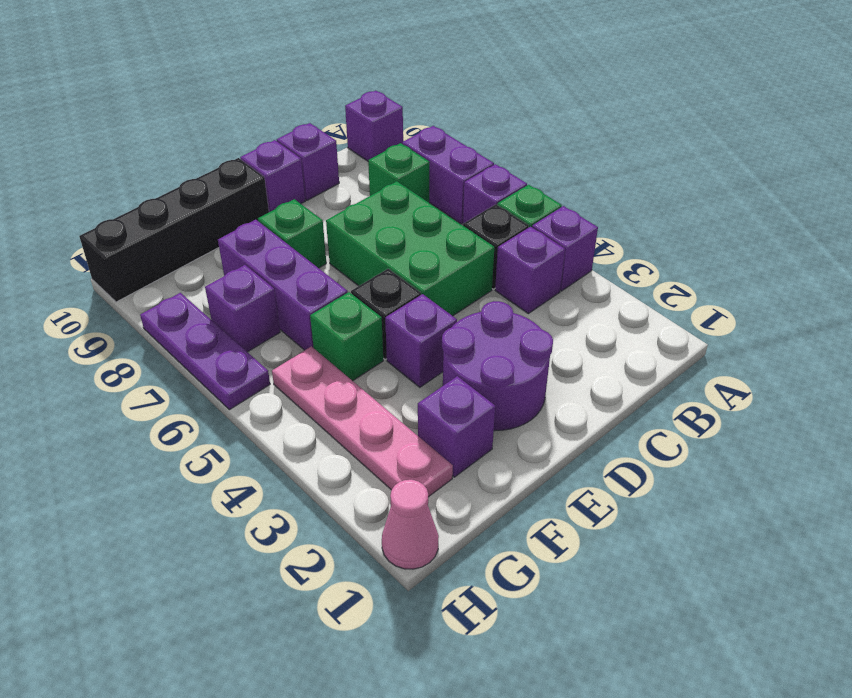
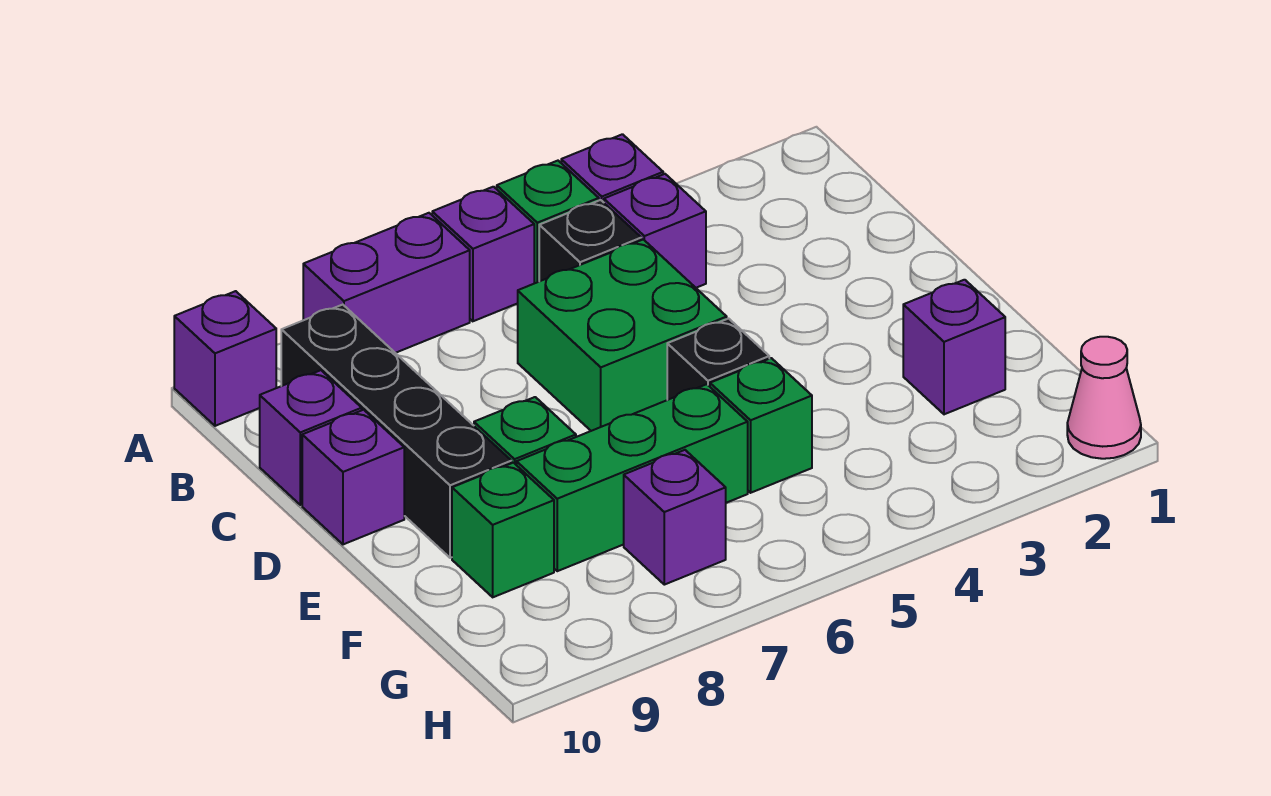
green 1x1 brick [368,143,429,203] -> green 1x1 brick moved to [452,463,554,597]
green 2x3 brick [326,181,494,316] -> green 2x2 brick [518,239,727,431]
purple 2x2 round brick [442,301,553,431] -> none
purple 1x1 brick [385,294,457,387] -> none
black 1x4 brick [79,158,269,302] -> black 1x4 brick moved to [281,305,511,558]
purple 1x3 brick [218,220,348,350] -> green 1x3 brick [517,384,748,571]
pink 1x4 plate [272,346,453,497] -> none
purple 1x3 plate [140,293,270,410] -> none

